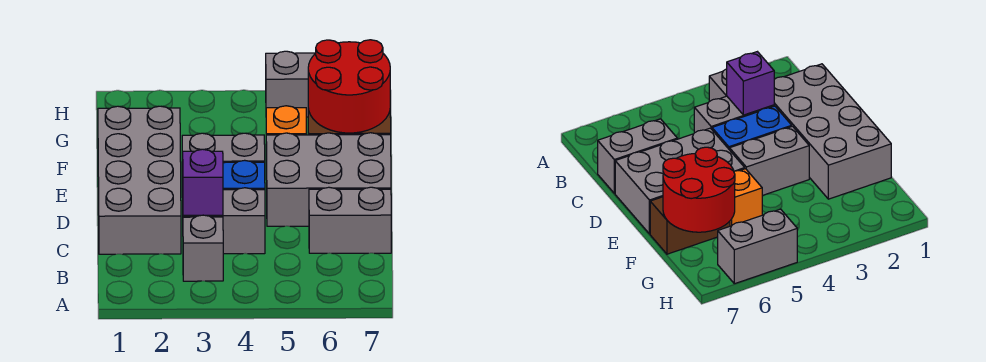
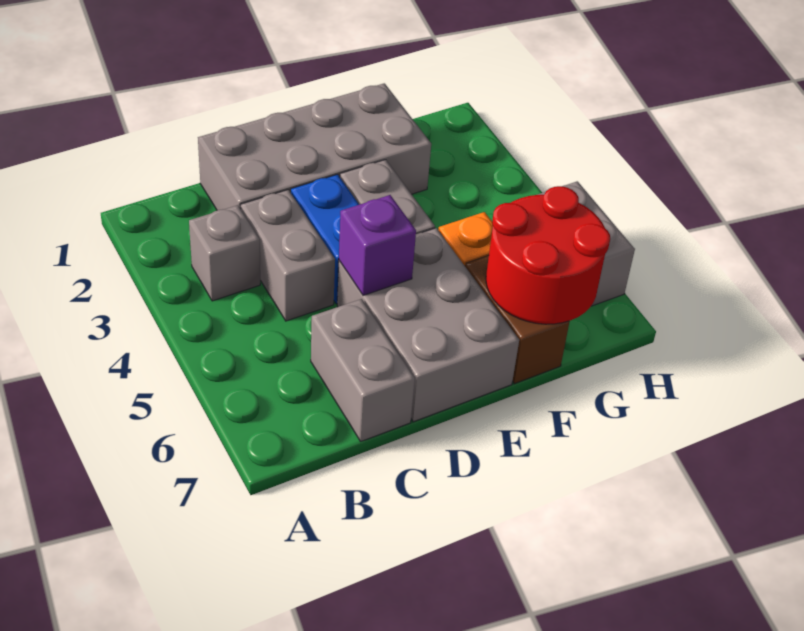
purple 1x1 brick [183,149,223,215] -> purple 1x1 brick moved to [339,195,416,295]

